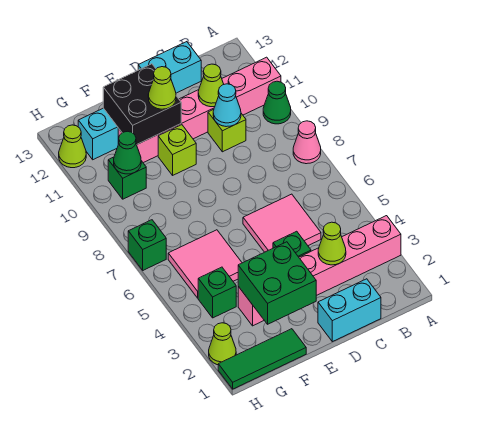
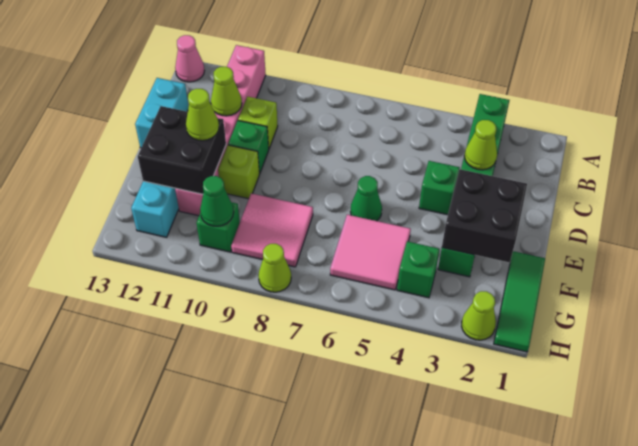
pink 1x6 brick [238,216,401,326] -> green 1x6 brick [438,94,510,277]
pink 1x1 cone [293,121,321,164] -> pink 1x1 cone moved to [175,35,205,82]
green 1x1 cone [263,81,291,124] -> green 1x1 cone moved to [351,176,382,221]
cyan 1x2 brick [318,279,381,342] -> none
pink 2x2 tile [243,194,321,252] -> pink 2x2 tile moved to [231,193,313,267]
cyan 1x1 cone [213,84,241,127] -> none
green 2x2 brick [238,242,316,324] -> black 2x2 brick [442,169,527,263]
green 1x1 brick [128,220,166,270] -> green 1x1 brick moved to [228,121,269,174]
lime 1x1 cone [59,125,86,168] -> lime 1x1 cone moved to [258,244,291,292]

